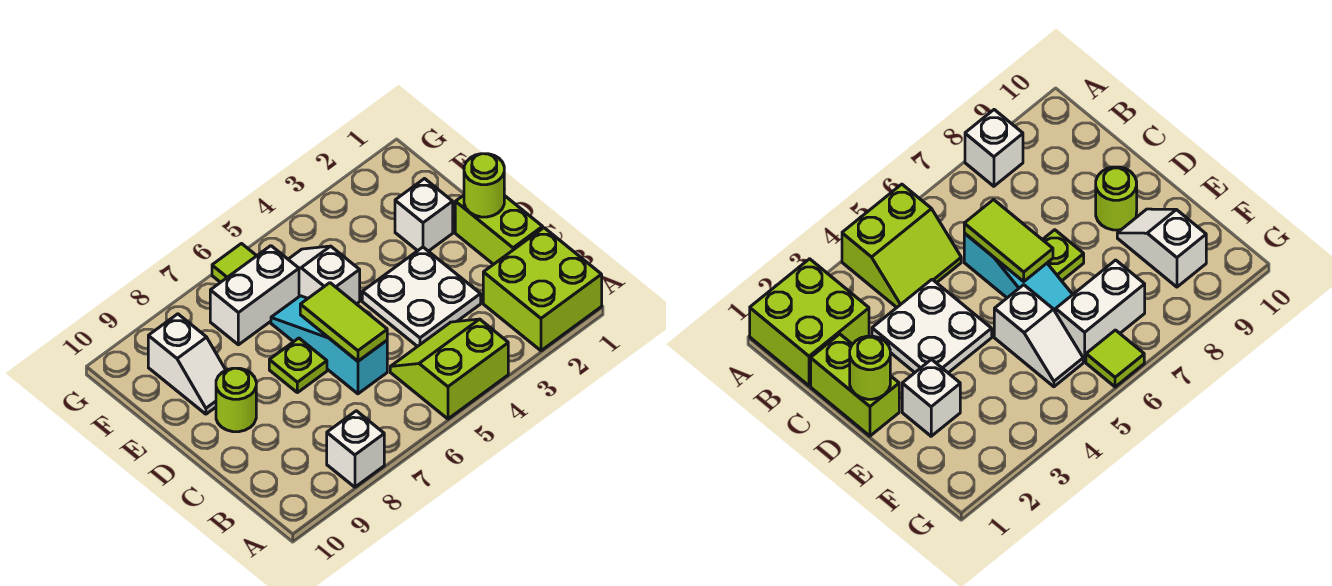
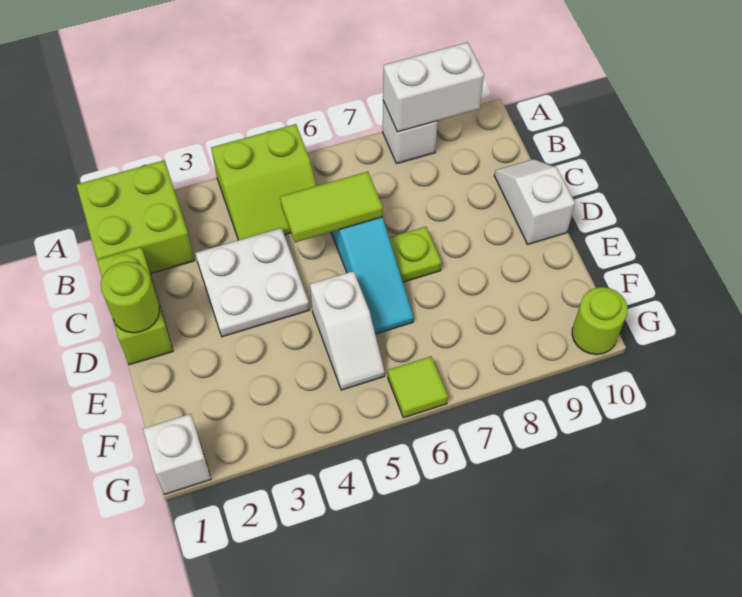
lime 1x2 tile [300,283,387,361] -> lime 1x2 tile turned to [280,172,383,242]
lime 1x1 round brick [216,368,256,432] -> lime 1x1 round brick moved to [572,287,628,354]
white 1x1 brick [395,179,453,251] -> white 1x1 brick moved to [143,414,211,494]
white 1x2 slope [148,314,226,414] -> white 1x2 slope moved to [494,159,575,244]
white 1x2 brick [210,246,299,345] -> white 1x2 brick moved to [383,42,484,132]

